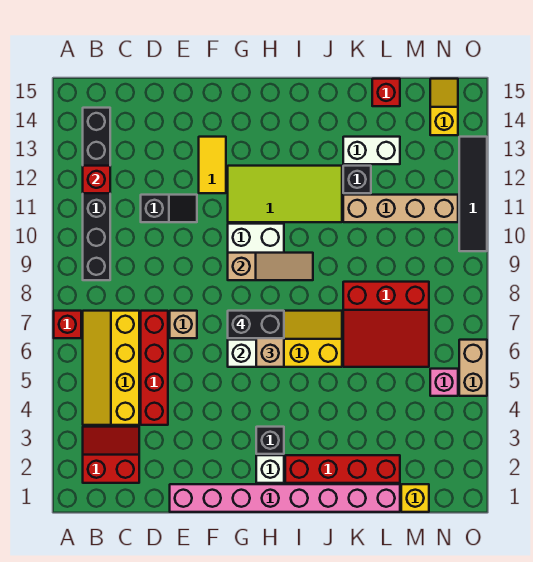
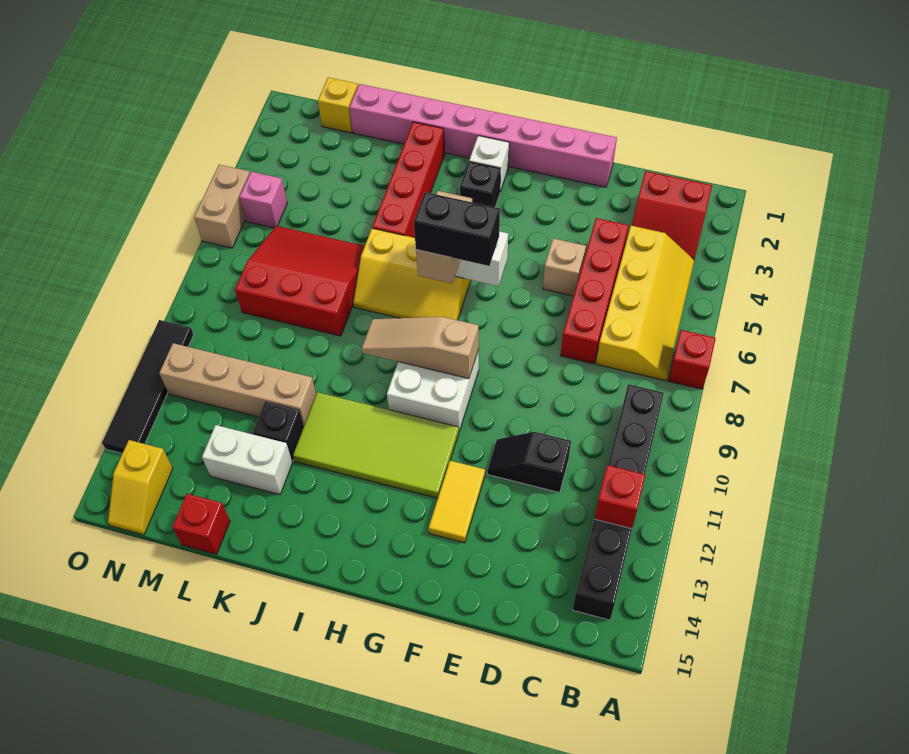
tan 1x1 brick [170,311,197,338] -> tan 1x1 brick moved to [543,238,586,296]
red 1x4 brick [285,455,400,483] -> red 1x4 brick turned to [372,122,445,238]

